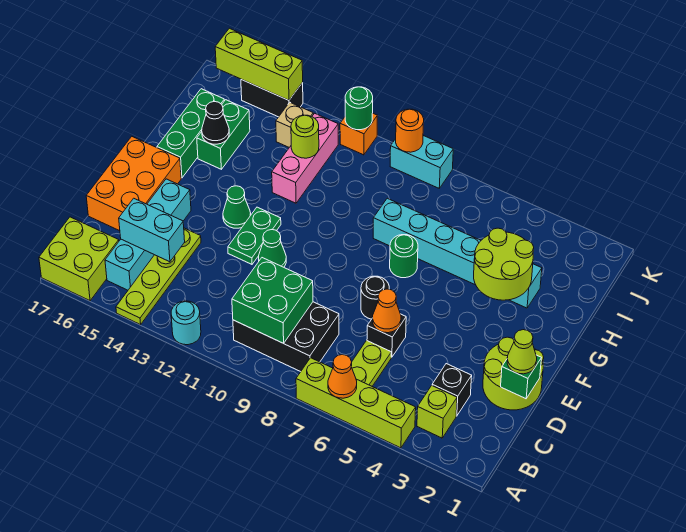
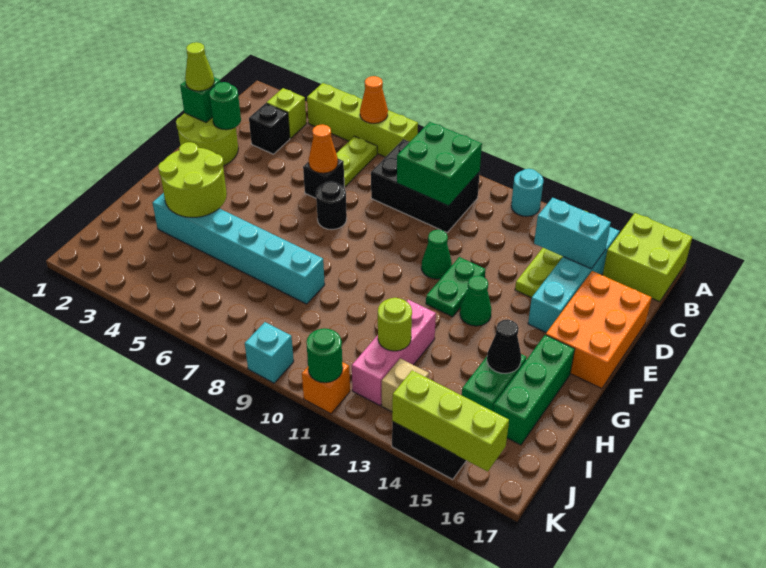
green 1x1 round brick [390,235,418,278] -> green 1x1 round brick moved to [209,82,241,130]
cyan 1x2 brick [390,136,453,188] -> cyan 1x1 brick [245,322,294,383]
orange 1x1 round brick [396,109,424,152] -> none

